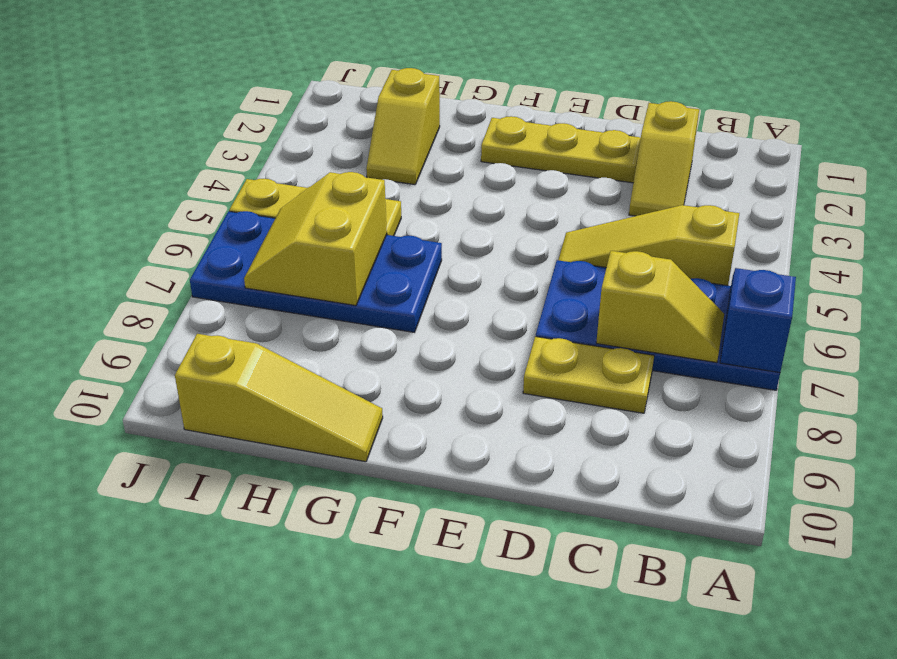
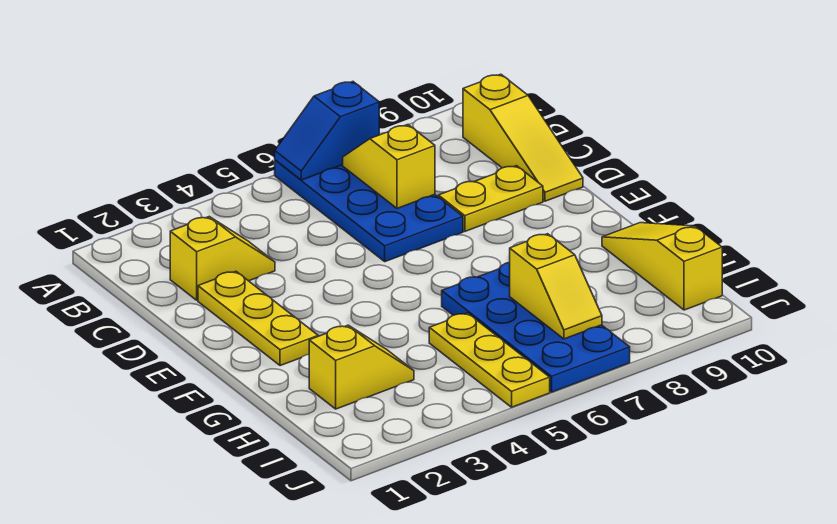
yellow 1x3 slope [558,205,739,286] -> yellow 1x3 slope moved to [463,74,583,201]
yellow 1x2 plate [523,336,654,413] -> yellow 1x2 plate turned to [438,166,543,231]
yellow 2x2 slope [244,172,387,305] -> yellow 1x2 slope [510,234,602,339]

